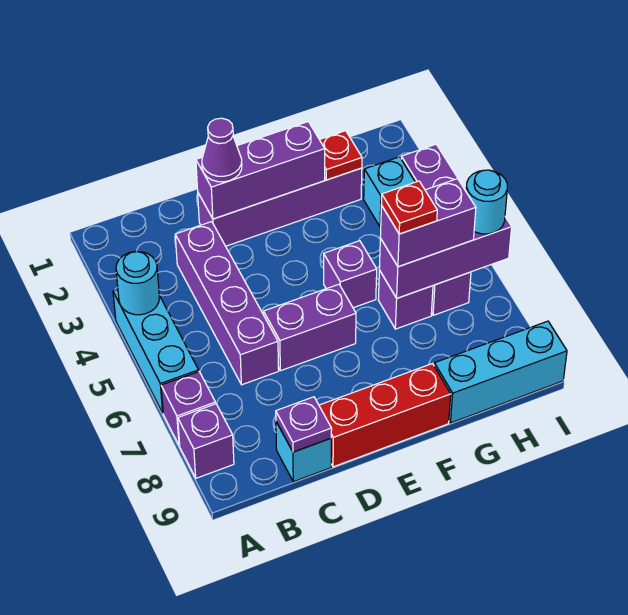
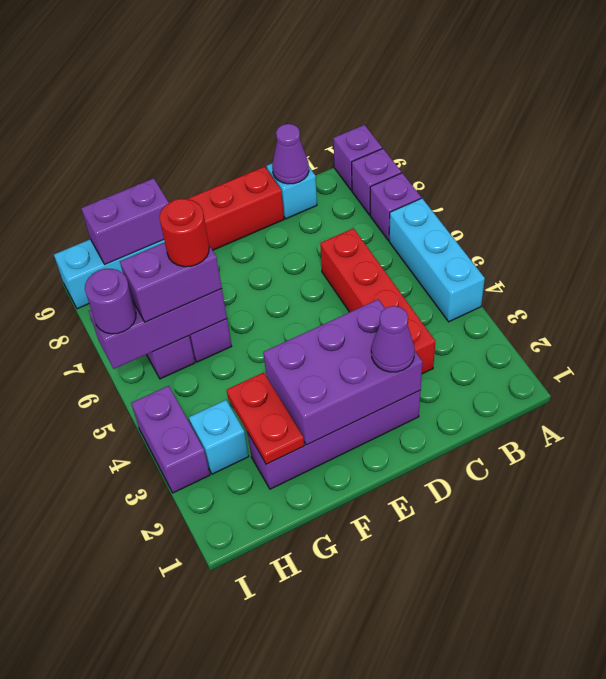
cyan 1x1 round brick [116,251,159,315] -> none
purple 1x4 brick [175,222,279,385] -> red 1x4 brick [320,228,435,374]
purple 1x1 plate [276,397,332,452] -> purple 1x1 cone [272,124,309,184]
purple 1x3 brick [196,122,325,219] -> purple 2x3 brick [263,299,422,445]
purple 1x2 brick [264,284,356,371] -> purple 1x2 brick moved to [81,178,169,264]
purple 1x1 brick [324,241,377,308] -> purple 1x1 brick moved to [333,125,382,191]
red 1x1 plate [320,131,362,180] -> red 1x2 plate [227,372,304,464]
red 1x1 plate [381,181,437,234] -> red 1x1 round brick [160,199,209,267]
cyan 1x1 round brick [466,170,507,234] -> purple 1x1 round brick [85,269,136,334]

